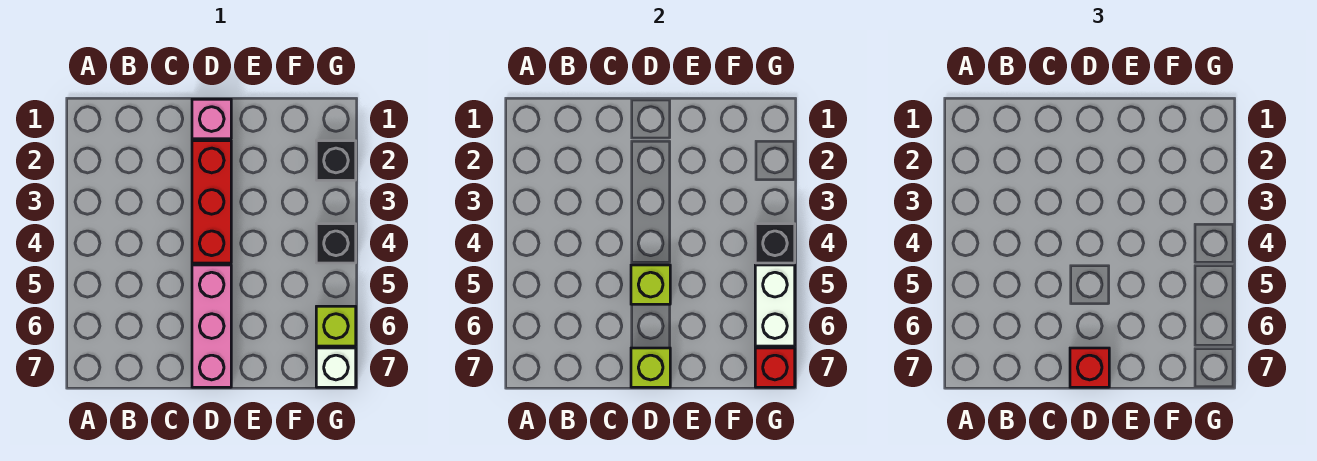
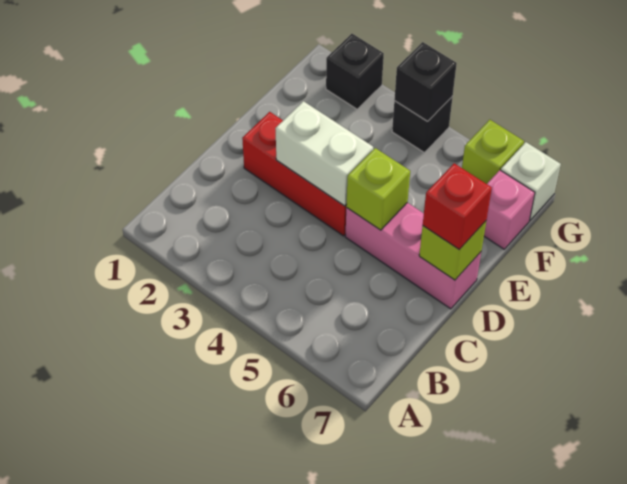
pink 1x1 brick [192,99,231,139] -> pink 1x1 brick moved to [484,170,535,249]
white 1x2 brick [755,265,795,346] -> white 1x2 brick moved to [275,101,373,206]
red 1x1 brick [755,348,795,387] -> none

